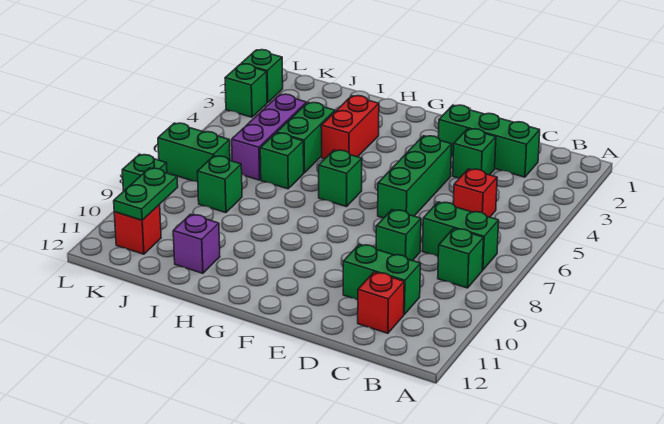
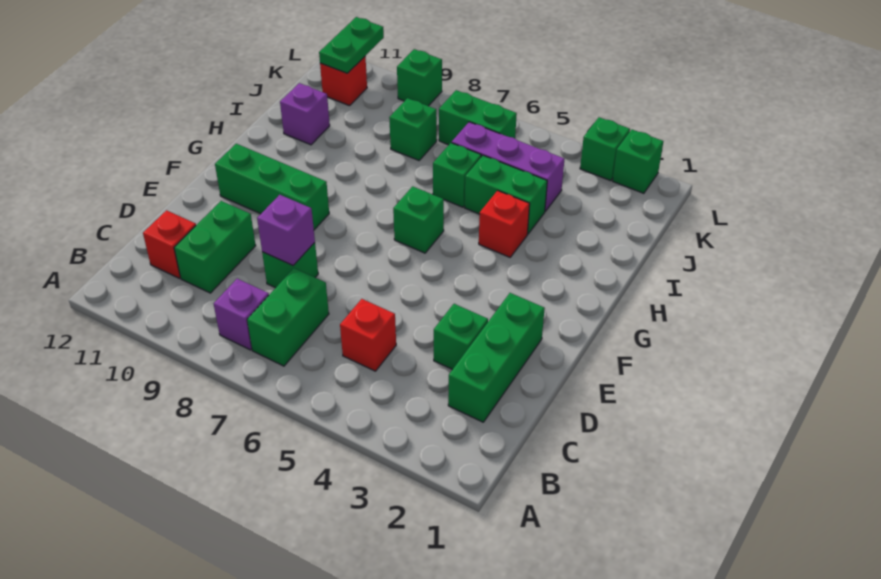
green 1x1 brick [438,228,483,288] -> purple 1x1 brick [214,279,269,350]
none -> purple 1x1 brick [257,195,315,265]
green 1x3 brick [378,136,452,218] -> green 1x3 brick moved to [215,144,329,230]
red 1x2 brick [321,96,379,159] -> red 1x1 brick [479,190,530,257]
green 1x2 brick [158,123,230,182] -> green 1x2 brick turned to [439,90,517,145]
green 1x2 plate [114,168,178,220] -> green 1x2 plate turned to [319,17,384,73]

